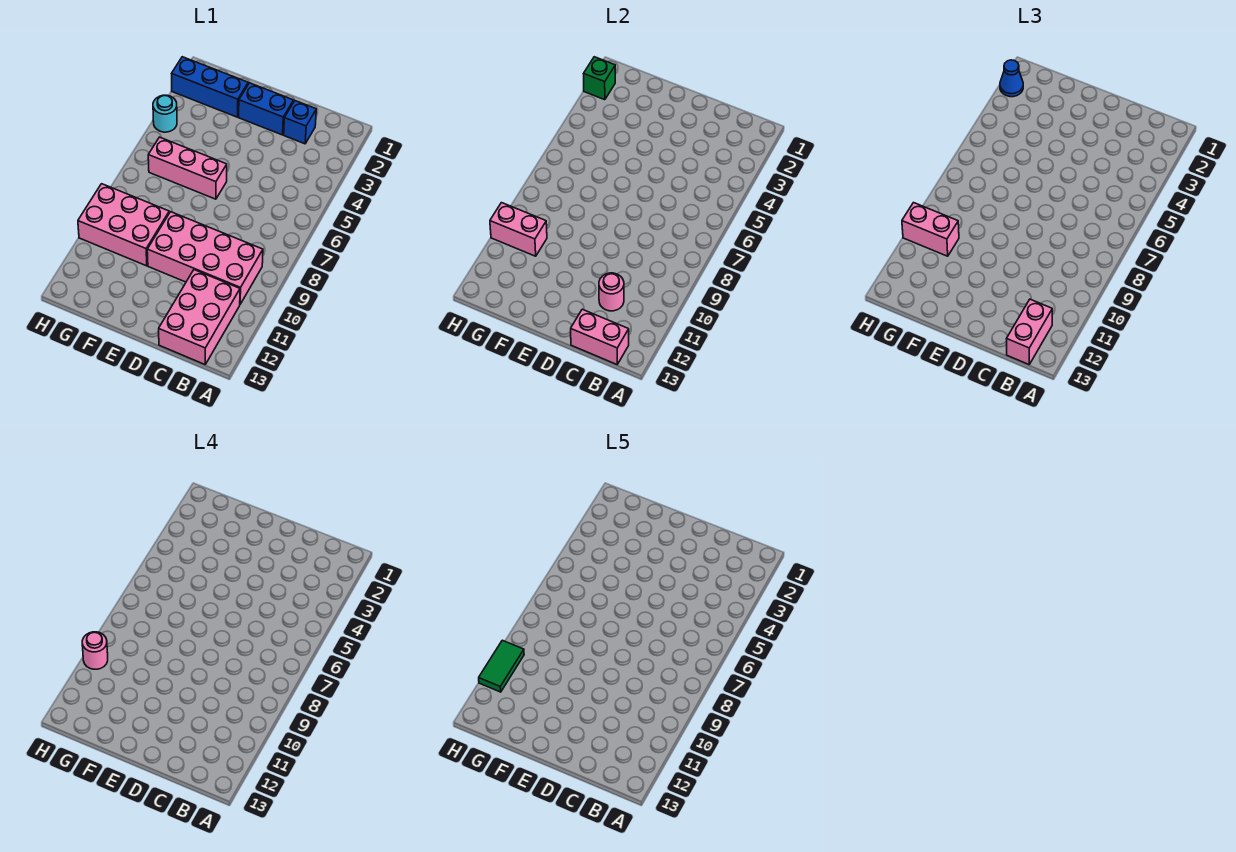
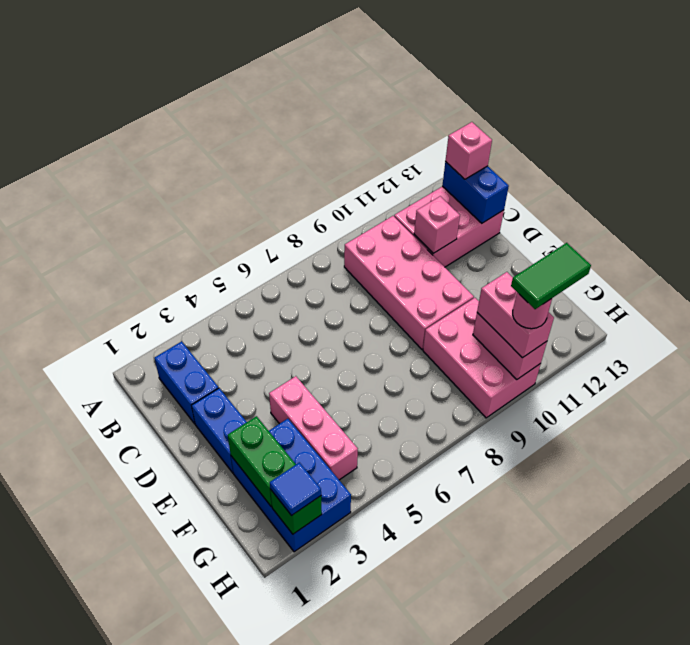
pink 1x2 brick [1007,299,1052,364] -> pink 1x1 brick [445,122,492,179]
pink 1x2 brick [571,309,629,364] -> blue 1x2 brick [442,162,509,223]
blue 1x1 brick [284,101,316,144] -> blue 1x2 brick [154,341,218,424]
pink 1x1 round brick [599,273,624,311] -> pink 1x1 brick [414,196,460,253]
pink 1x3 brick [148,137,227,199] -> pink 1x3 brick moved to [269,376,358,480]
blue 1x3 brick [172,57,248,117] -> blue 2x3 brick [231,419,351,552]
none -> green 1x2 brick [228,416,296,507]
blue 1x1 cone [1000,60,1023,97] -> blue 1x1 tile [270,462,321,515]
cyan 1x1 round brick [153,95,177,132] -> none

